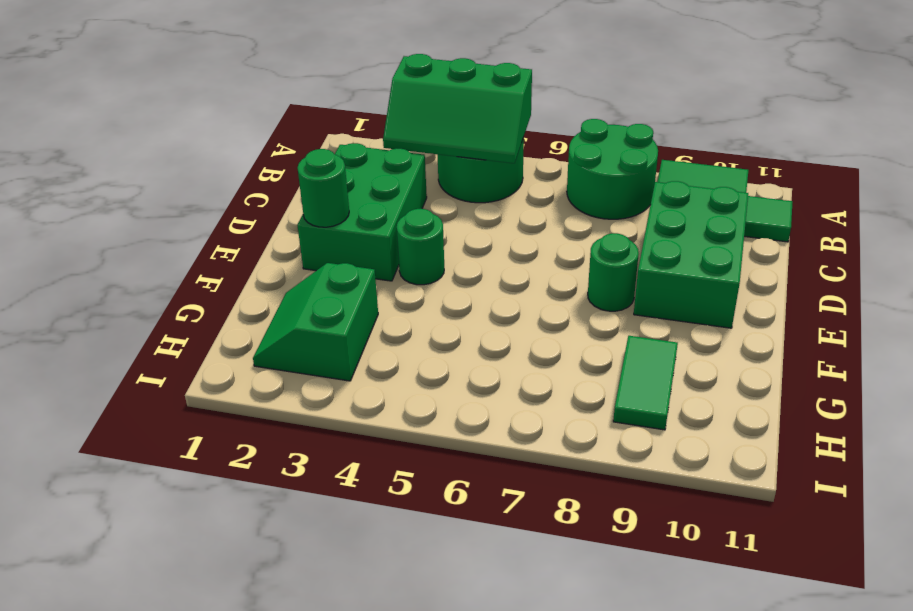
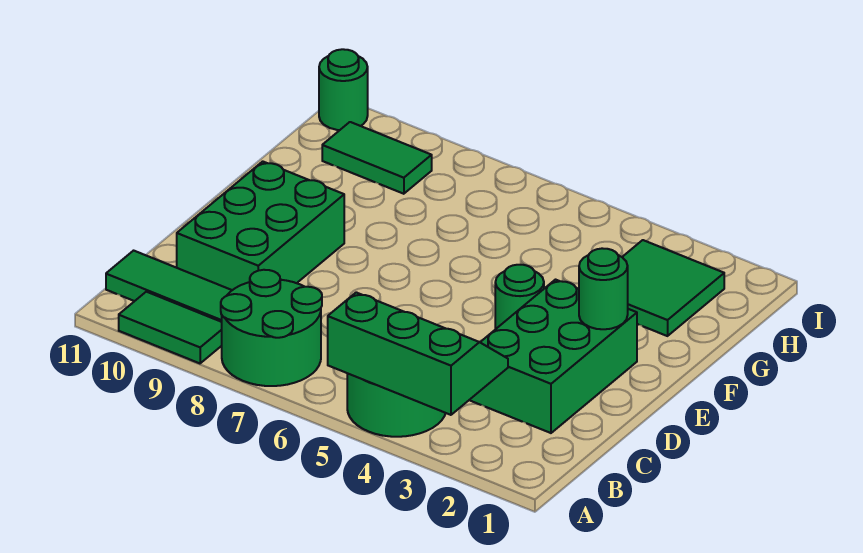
green 1x1 round brick [588,233,639,311] -> green 1x1 round brick moved to [319,49,368,130]
green 2x2 slope [253,263,378,381] -> green 2x2 tile [622,240,724,336]
green 1x2 tile [613,336,678,430] -> green 1x2 tile turned to [322,122,432,194]

